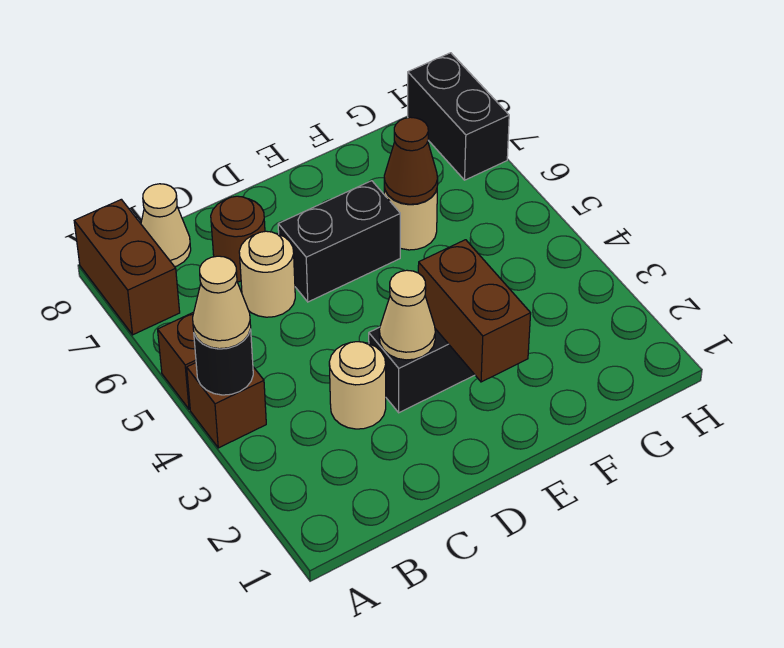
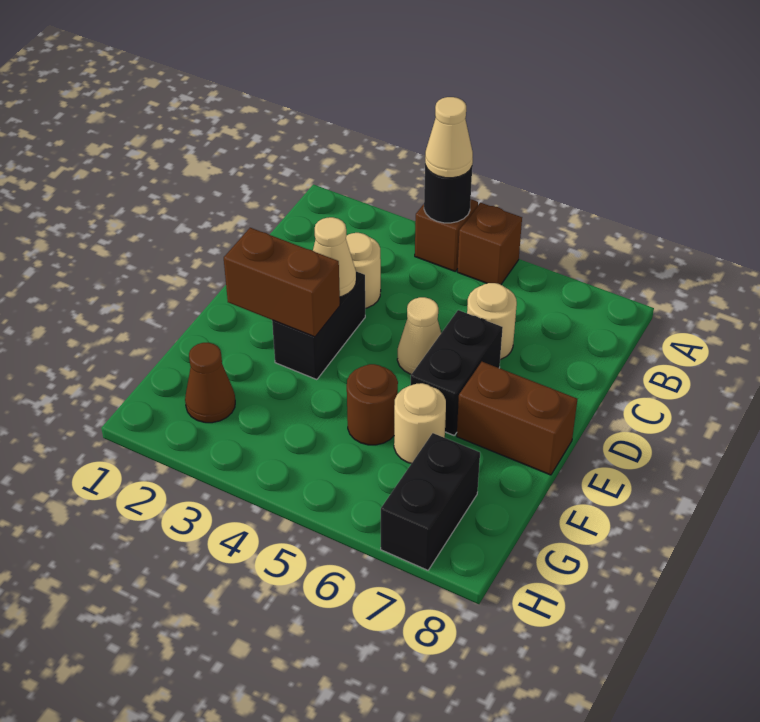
brown 1x2 brick [74,199,180,335] -> brown 1x2 brick moved to [457,362,577,475]
tan 1x1 cone [141,184,191,267] -> tan 1x1 cone moved to [397,297,441,374]
brown 1x1 round brick [211,196,265,282] -> brown 1x1 round brick moved to [347,364,398,445]
brown 1x1 cone [384,117,438,204] -> brown 1x1 cone moved to [185,343,235,423]
black 1x2 brick [408,53,509,180] -> black 1x2 brick turned to [381,433,480,570]

